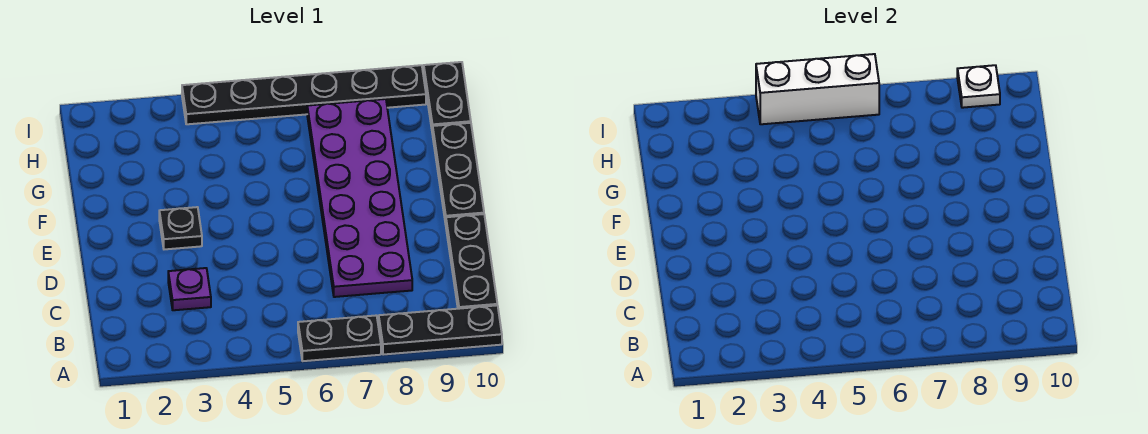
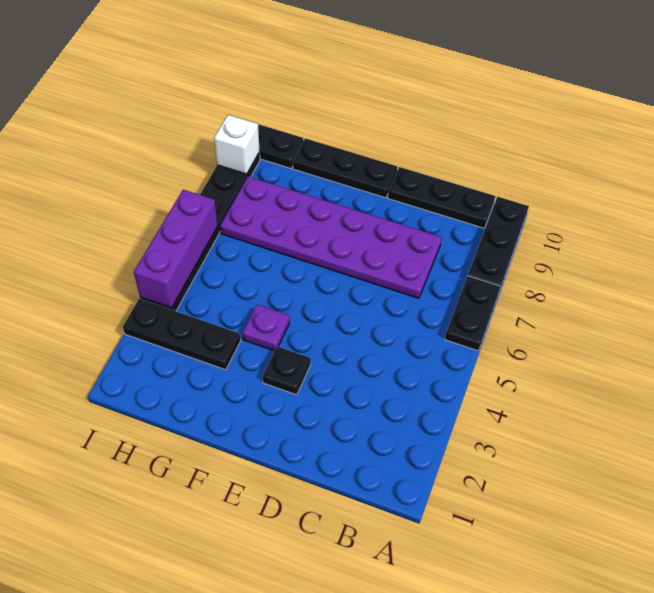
purple 1x1 plate [168,268,211,310] -> purple 1x1 plate moved to [242,305,290,351]
none -> black 1x3 plate [123,299,241,370]
white 1x3 brick [756,54,879,124] -> purple 1x3 brick [134,190,218,308]
white 1x1 plate [957,65,1000,108] -> white 1x1 brick [214,115,260,174]

